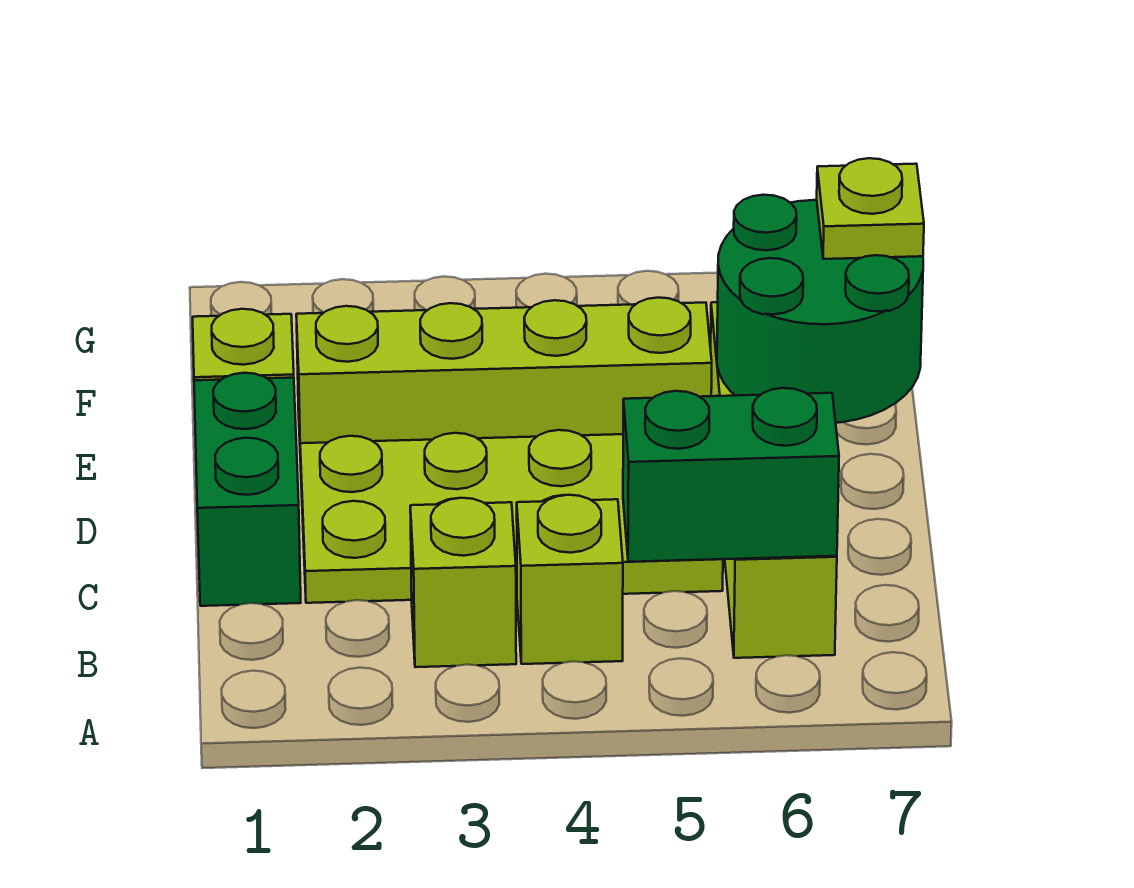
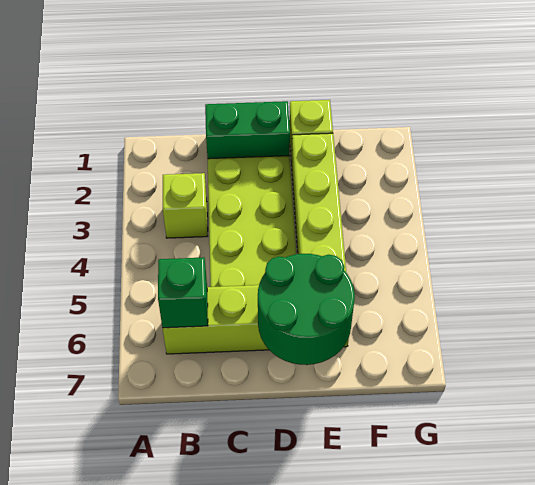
lime 1x1 brick [517,495,623,664] -> none
green 1x2 brick [623,388,839,562] -> green 1x1 brick [158,257,208,328]
lime 1x1 plate [817,158,924,259] -> none

